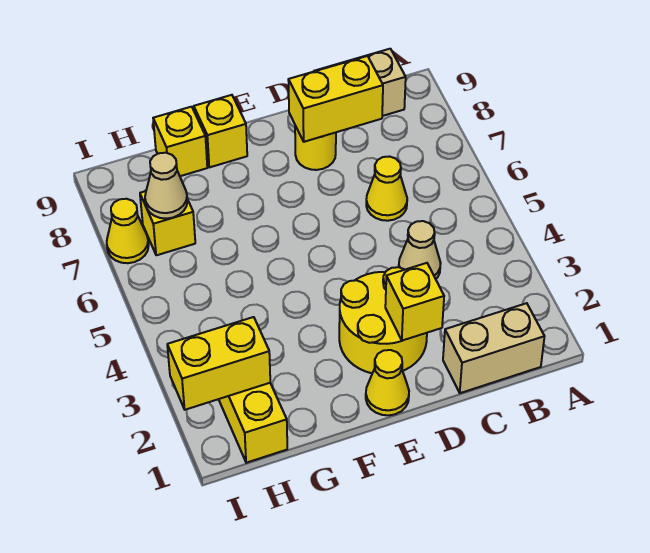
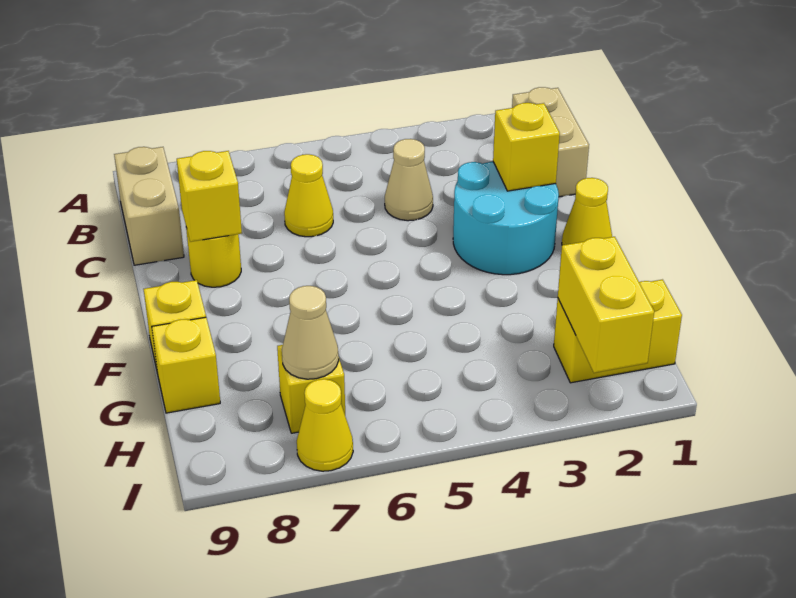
yellow 1x2 brick [288,56,383,142] -> yellow 1x1 brick [177,151,242,242]
yellow 2x2 round brick [339,267,427,373] -> cyan 2x2 round brick [453,162,559,275]

